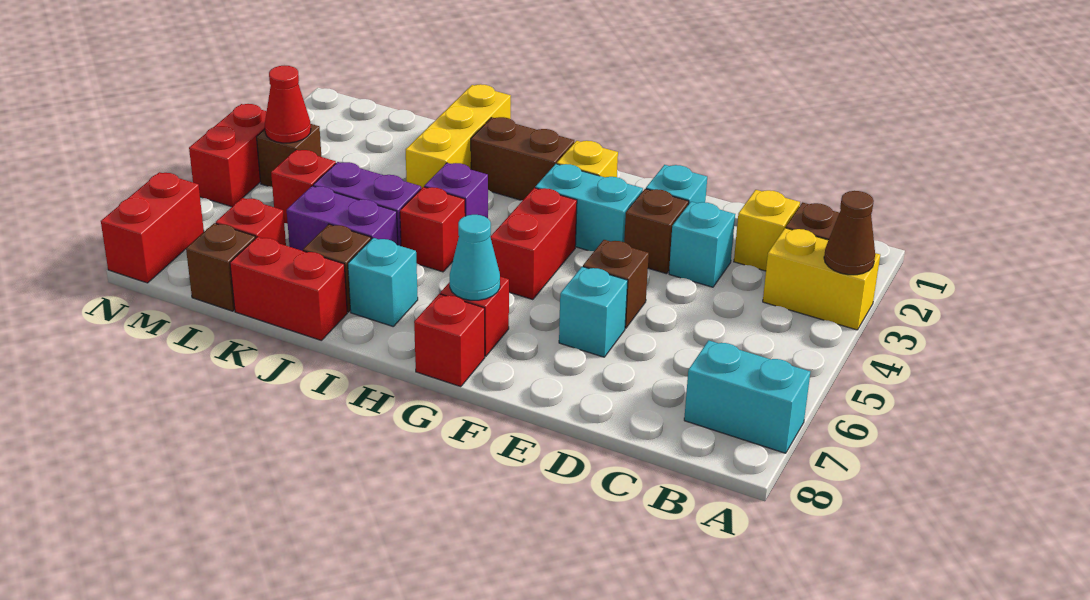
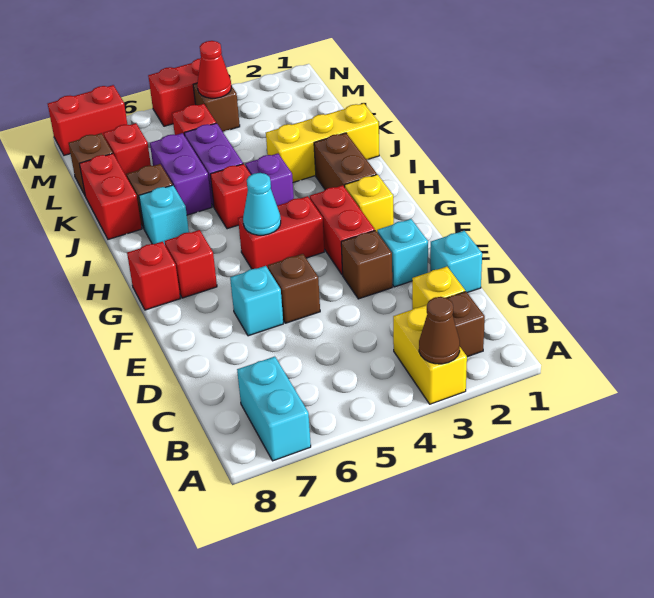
cyan 1x1 brick [669,202,735,287] -> cyan 1x1 brick moved to [430,231,482,293]
cyan 1x2 brick [535,164,643,251] -> red 1x2 brick [310,185,375,275]
cyan 1x1 cone [450,215,500,300] -> cyan 1x1 cone moved to [243,173,281,235]

